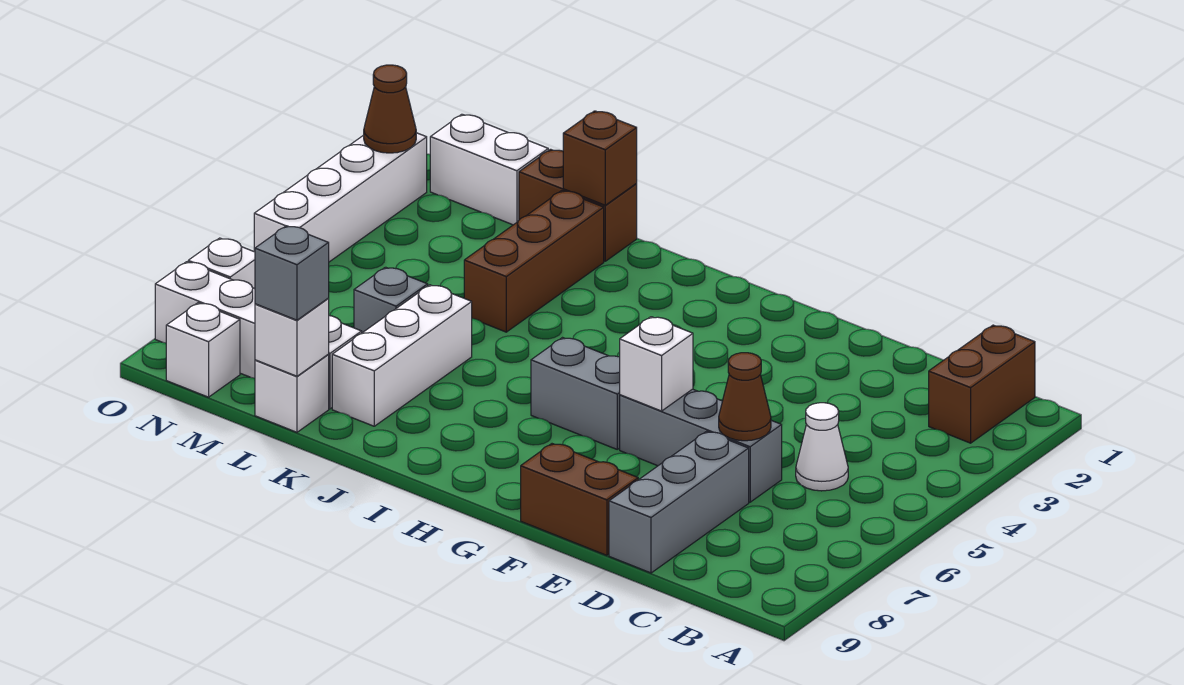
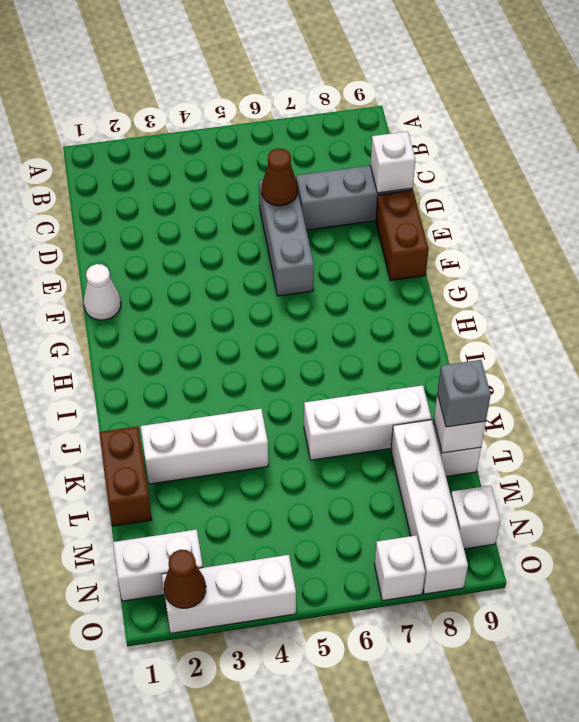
brown 1x2 brick [929,325,1035,443] -> none
white 1x1 cone [796,403,848,491] -> white 1x1 cone moved to [84,264,121,320]
white 1x1 brick [620,317,693,411] -> white 1x1 brick moved to [370,131,415,193]
grey 1x2 brick [531,338,620,449] -> none
brown 1x1 brick [563,111,637,205] -> none
brown 1x3 brick [464,191,604,332] -> white 1x3 brick [141,409,268,484]
grey 1x1 brick [354,267,428,333] -> none
white 1x2 brick [430,114,548,225] -> white 1x2 brick turned to [113,529,203,601]
white 1x4 brick [254,133,427,262] -> white 1x3 brick [162,555,296,633]

